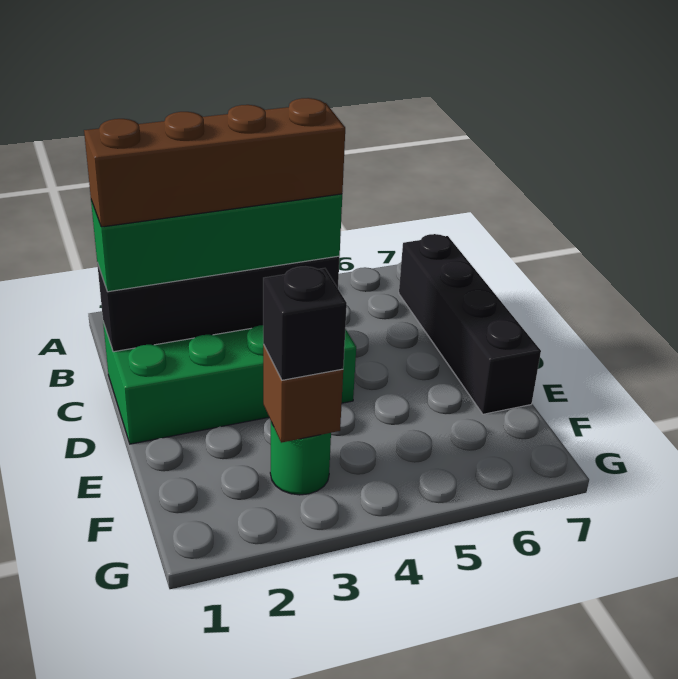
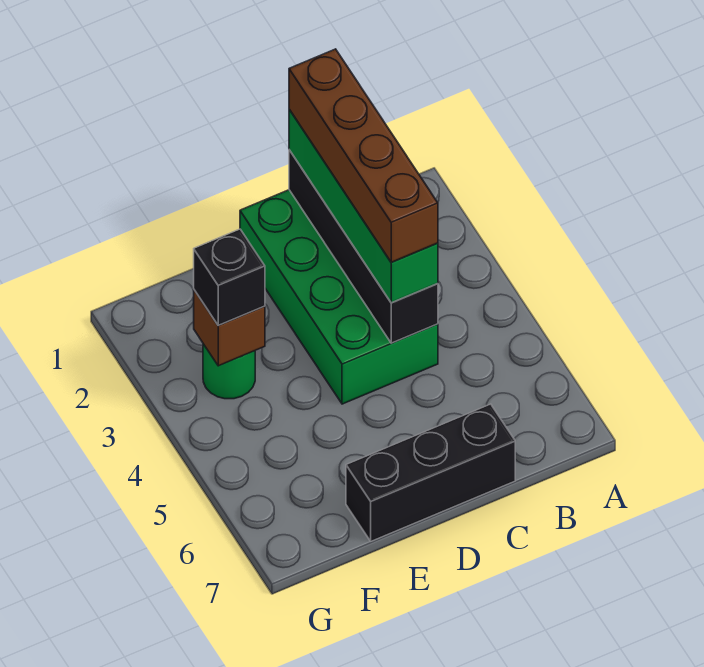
black 1x4 brick [399,234,541,414] -> black 1x3 brick [346,404,515,541]

